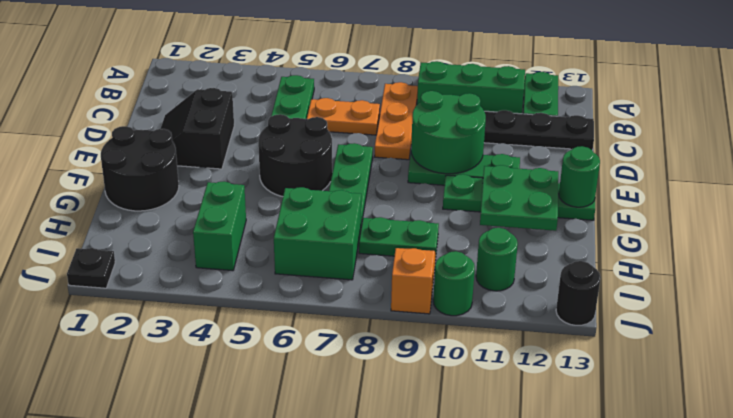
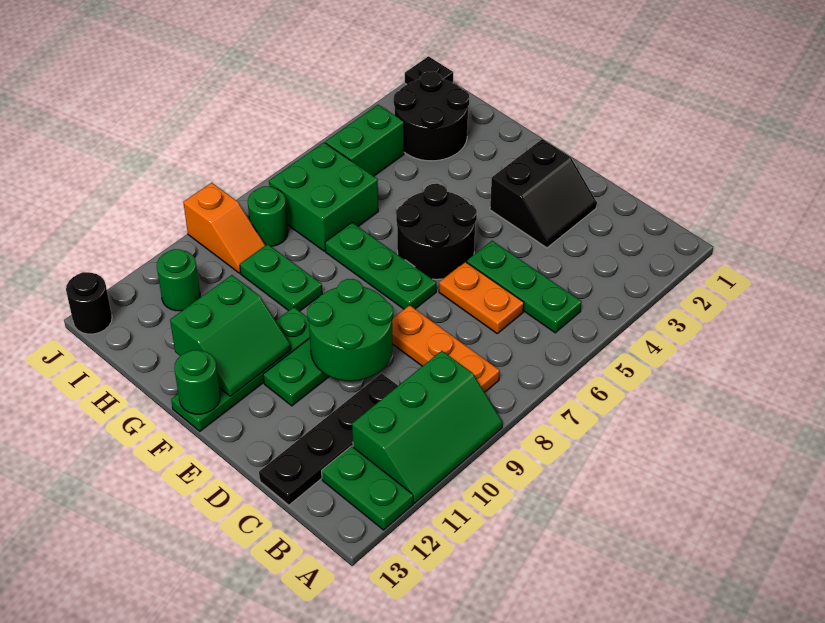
orange 1x2 plate [307,98,380,135] -> orange 1x2 plate turned to [439,262,524,333]
black 2x2 slope [160,88,234,169] -> black 2x2 slope turned to [490,139,597,248]
black 2x2 round brick [101,126,179,211] -> black 2x2 round brick moved to [394,72,469,161]
green 2x2 plate [480,165,558,231] -> green 2x2 slope [170,275,291,396]
green 1x2 brick [193,181,246,271] -> green 1x2 brick turned to [325,105,404,176]
green 1x2 plate [359,217,439,256] -> green 1x2 plate turned to [240,244,322,311]
green 1x1 round brick [433,251,475,316] -> green 1x1 round brick moved to [248,186,288,247]

